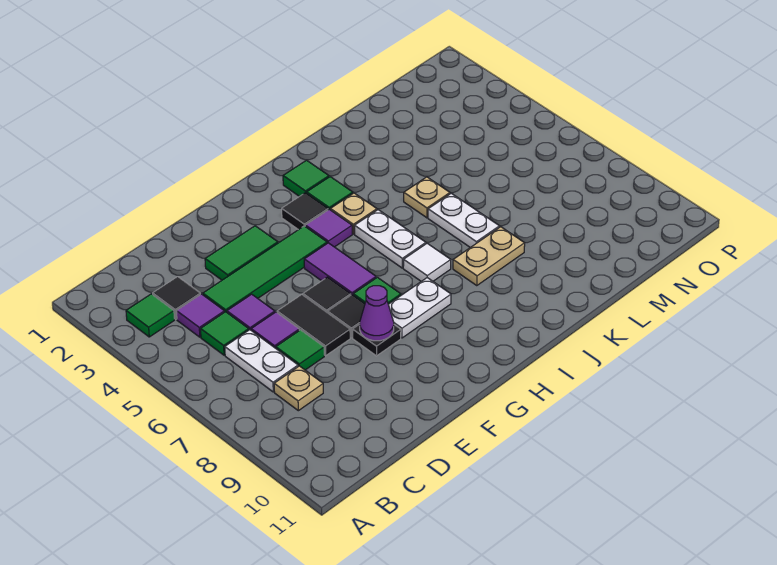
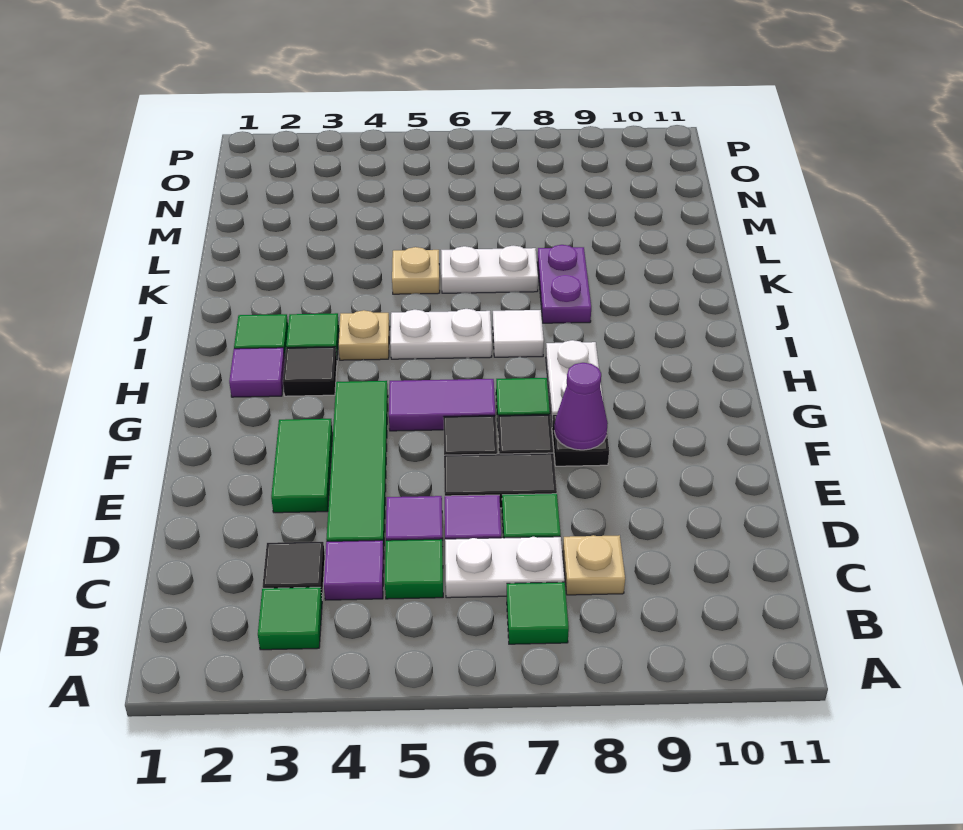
none -> green 1x1 tile [507,582,569,644]
purple 1x1 tile [305,209,352,247] -> purple 1x1 tile moved to [229,348,285,397]
tan 1x2 plate [453,227,525,286] -> purple 1x2 plate [537,245,591,323]

